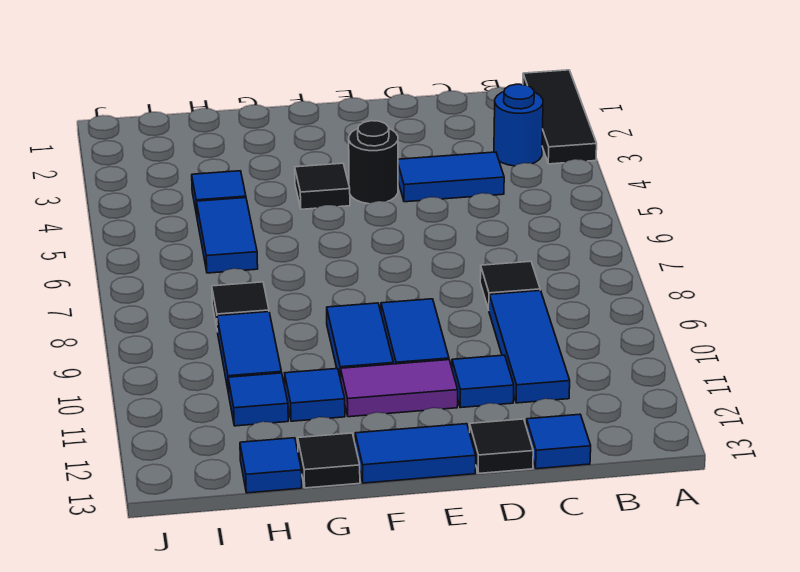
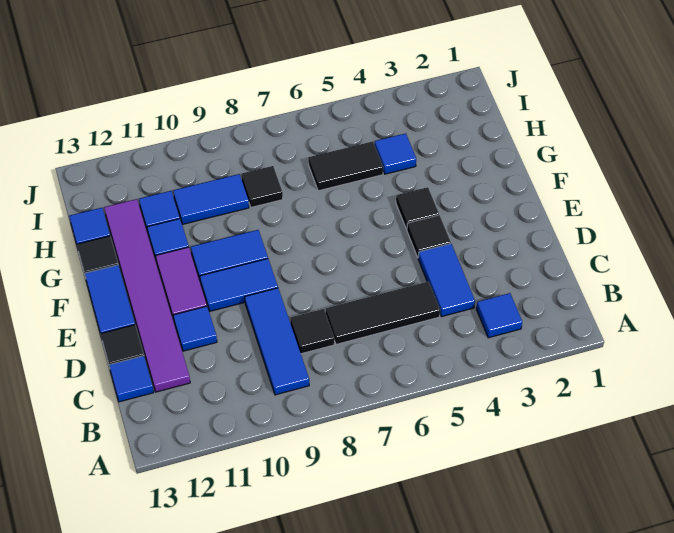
black 1x3 tile [523,70,597,164] -> black 1x3 tile moved to [326,282,440,344]
blue 1x1 round brick [494,84,543,166] -> blue 1x1 tile [476,293,522,338]
blue 1x3 tile [489,290,570,403] -> blue 1x3 tile turned to [245,288,309,395]
none -> purple 1x6 tile [104,199,190,392]
black 1x1 round brick [349,121,398,204] -> black 1x1 tile [407,215,451,257]
blue 1x2 tile [196,198,258,273] -> black 1x2 tile [308,142,383,191]

